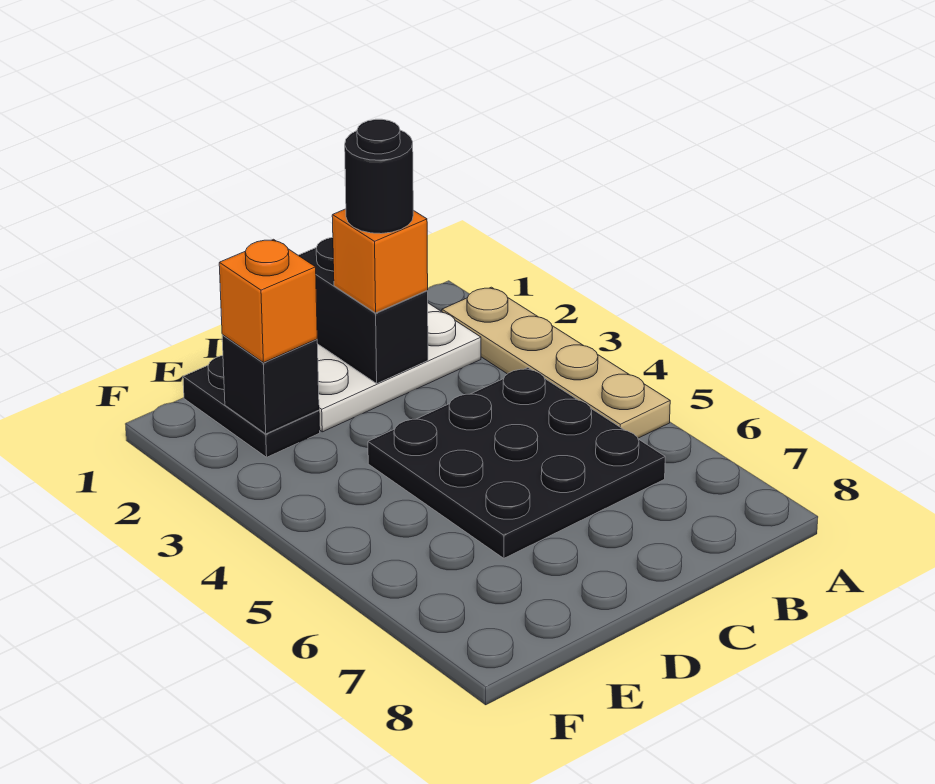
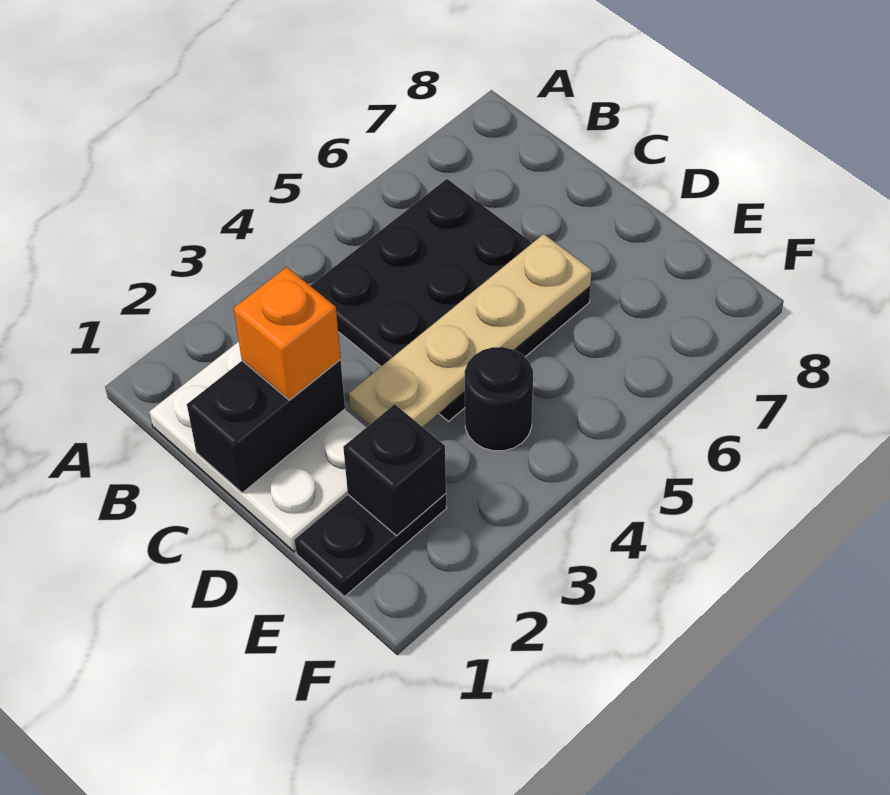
tan 1x4 plate [442,287,670,438] -> tan 1x4 plate moved to [349,234,592,427]
black 1x1 round brick [345,119,413,234] -> black 1x1 round brick moved to [465,347,533,451]
orange 1x1 brick [219,239,317,363] -> none

